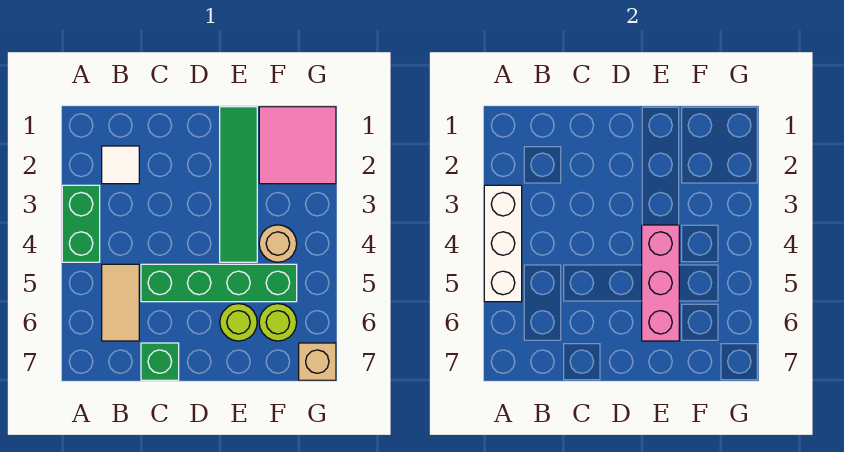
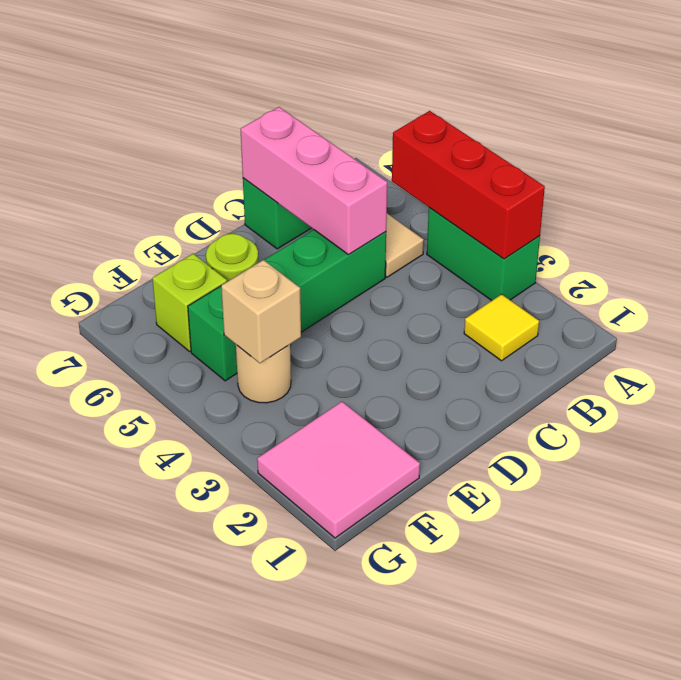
white 1x3 brick [484,185,522,302] -> red 1x3 brick [392,111,545,259]
white 1x1 tile [102,146,139,184] -> yellow 1x1 tile [464,294,539,361]
green 1x4 tile [220,107,257,262] -> none
pink 1x3 brick [642,225,679,341] -> pink 1x3 brick moved to [241,107,387,255]
lime 1x1 round brick [259,304,297,341] -> lime 1x1 brick [152,254,227,351]
tan 1x1 brick [299,343,336,380] -> tan 1x1 brick moved to [221,260,301,363]

